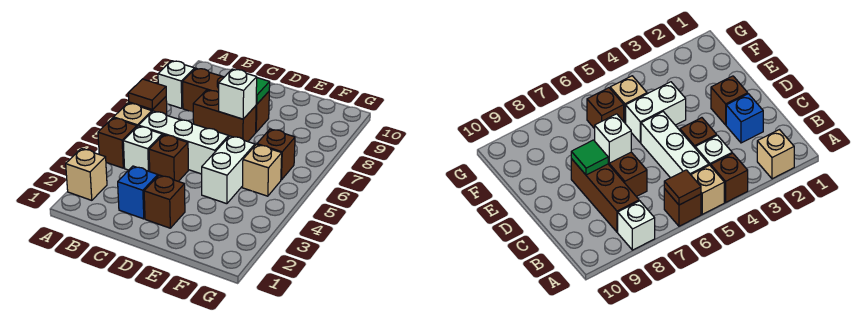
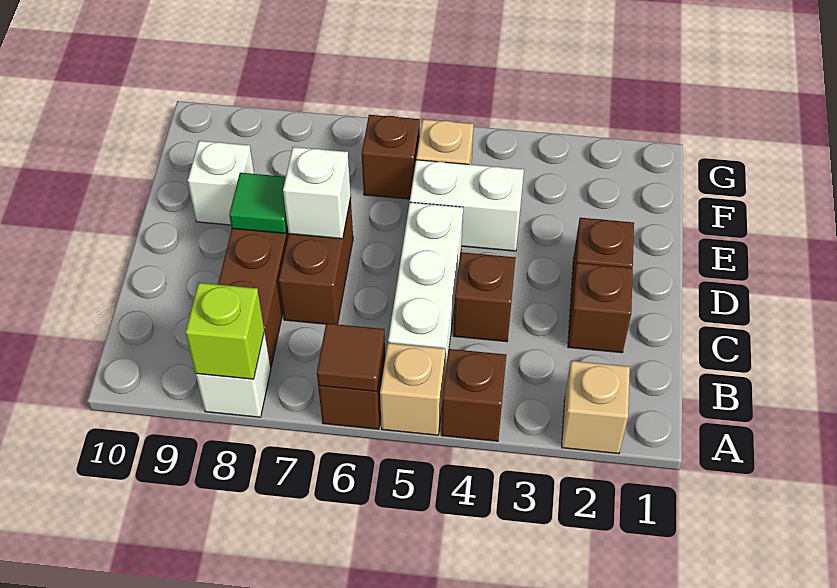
none -> lime 1x1 brick [186,283,264,379]
white 1x1 brick [123,126,162,172] -> white 1x1 brick moved to [188,141,254,225]
blue 1x1 brick [118,166,158,219] -> brown 1x1 brick [568,263,633,353]

